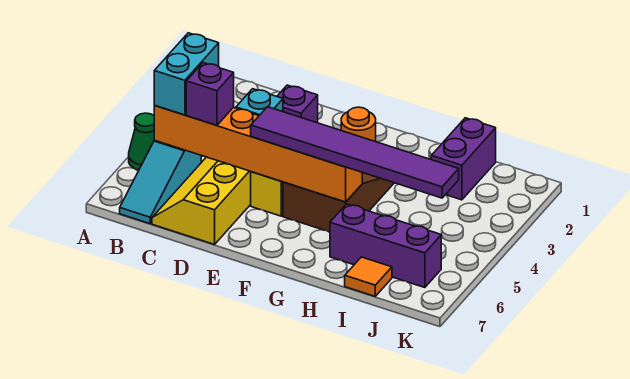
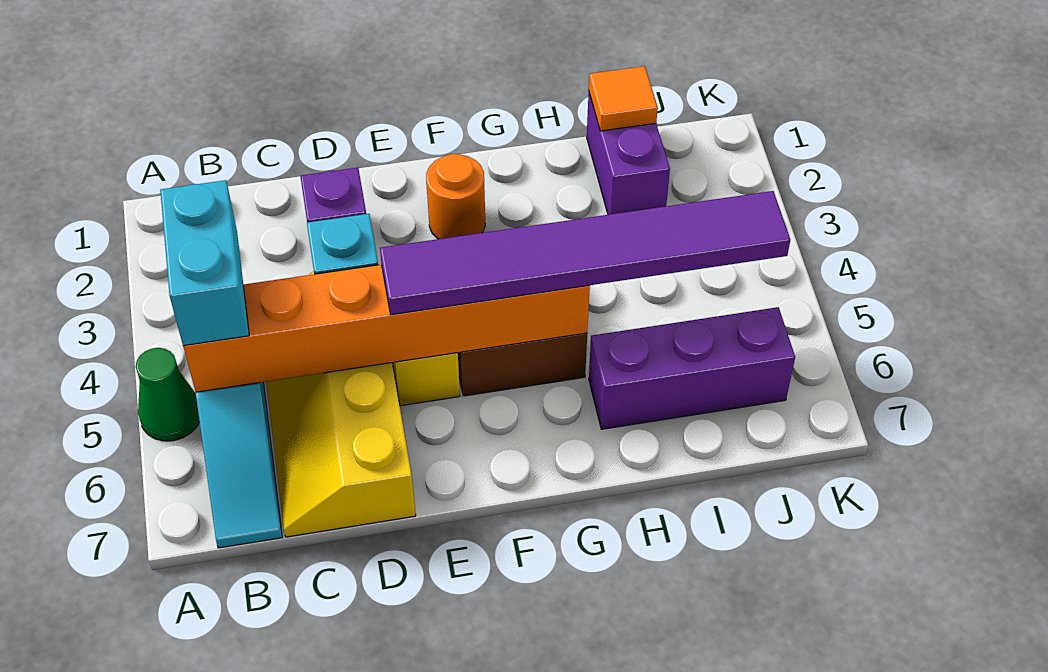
purple 1x1 brick [186,63,234,125] -> none
orange 1x1 tile [345,257,392,296] -> orange 1x1 tile moved to [589,66,658,131]

